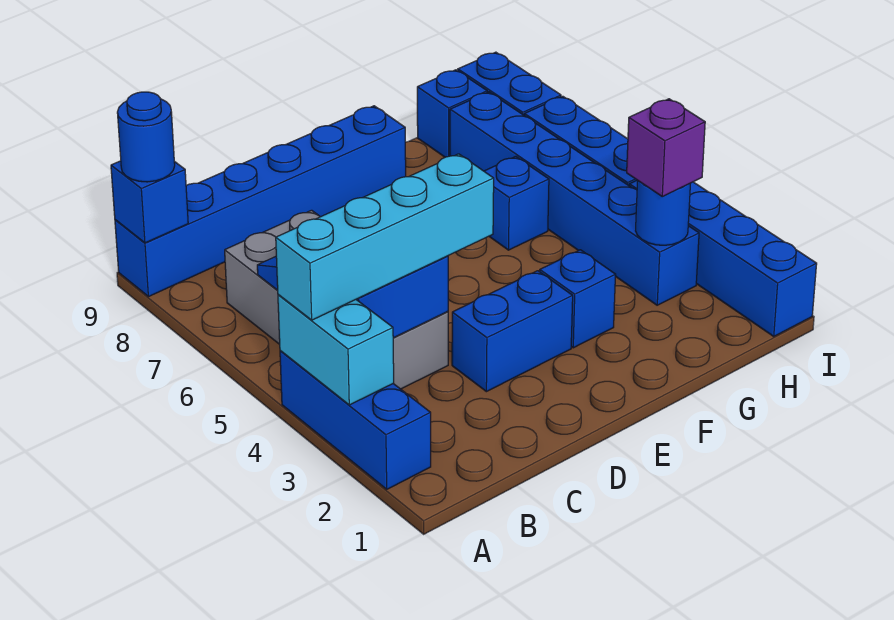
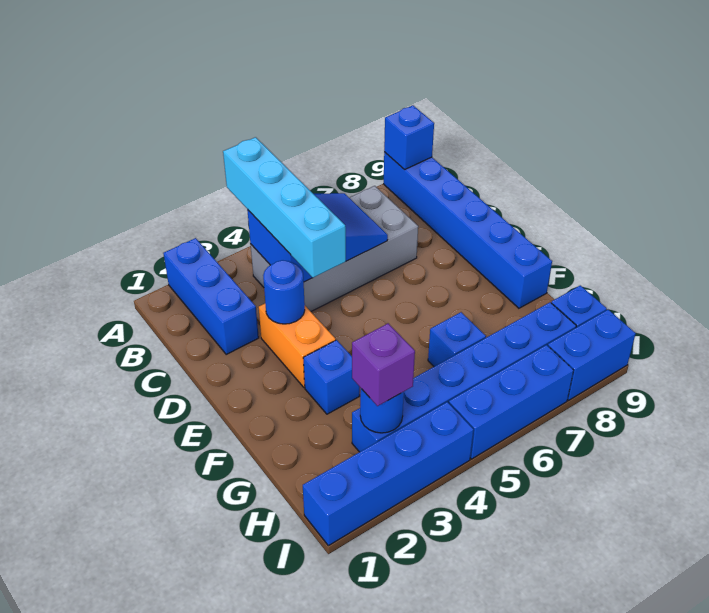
blue 1x3 brick [280,351,431,489] -> blue 1x3 brick turned to [163,238,259,354]
cyan 1x2 brick [278,295,394,405] -> none
blue 1x1 round brick [117,92,175,182] -> blue 1x1 round brick moved to [263,260,305,324]
blue 1x2 brick [452,271,573,392] -> orange 1x2 brick [259,304,336,387]

